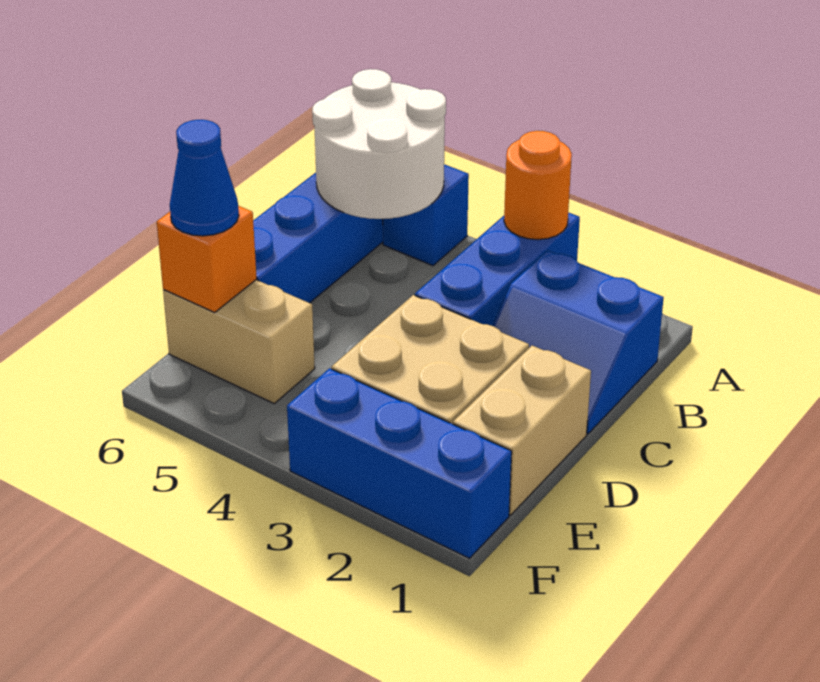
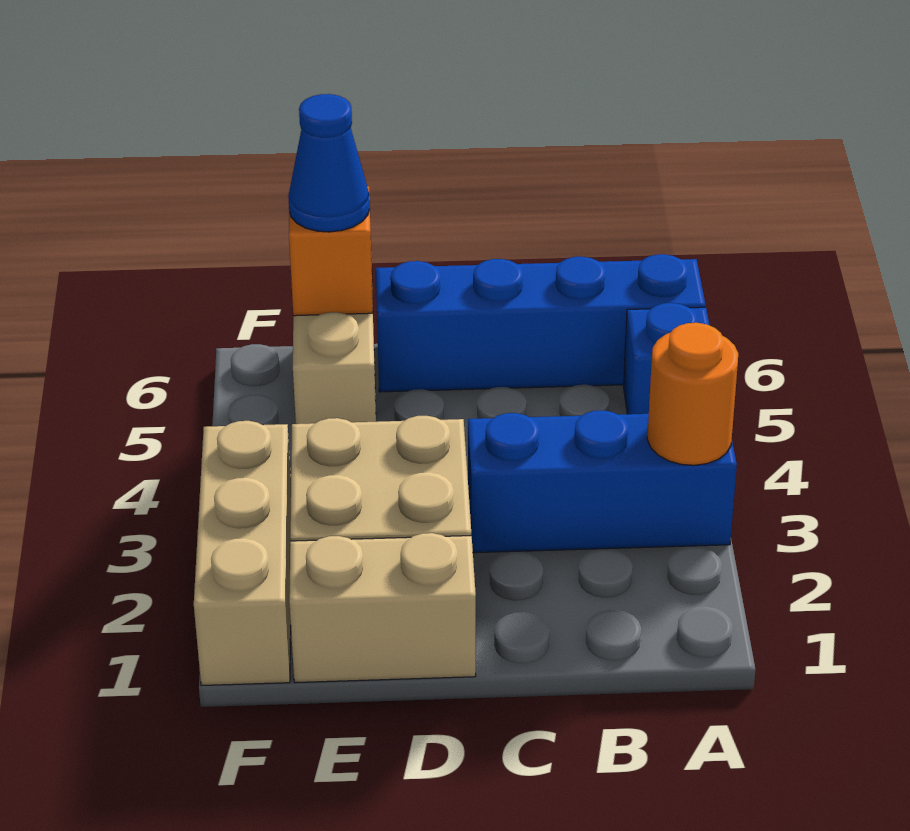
white 2x2 round brick [312,69,446,219] -> none
blue 2x2 slope [492,251,664,434] -> none
blue 1x3 brick [287,368,512,558] -> tan 1x3 brick [194,421,291,686]

